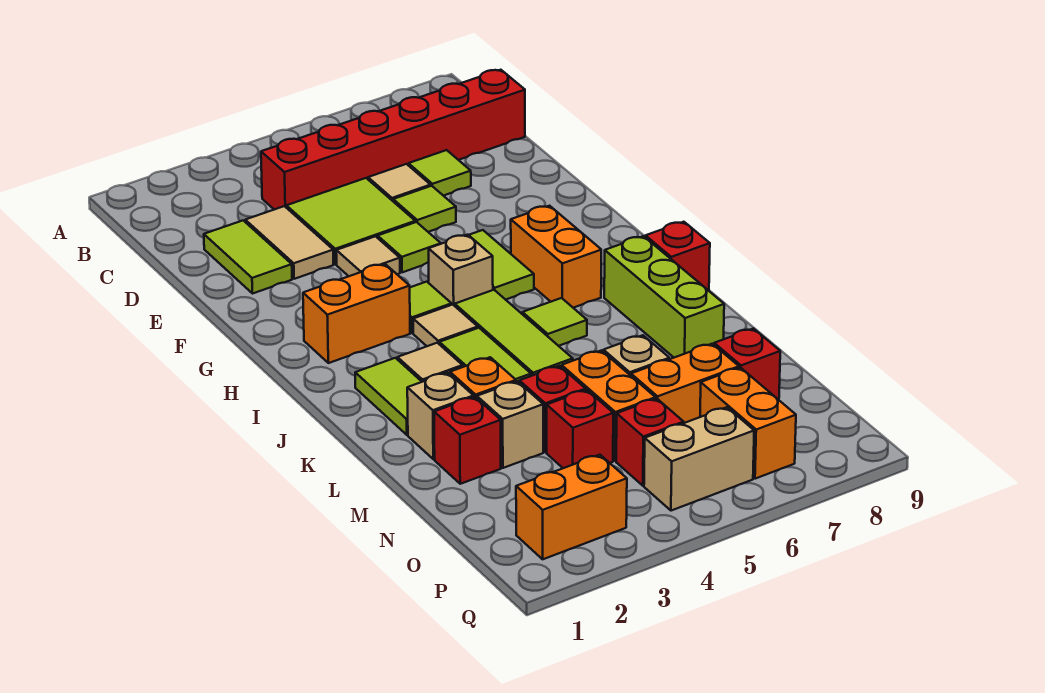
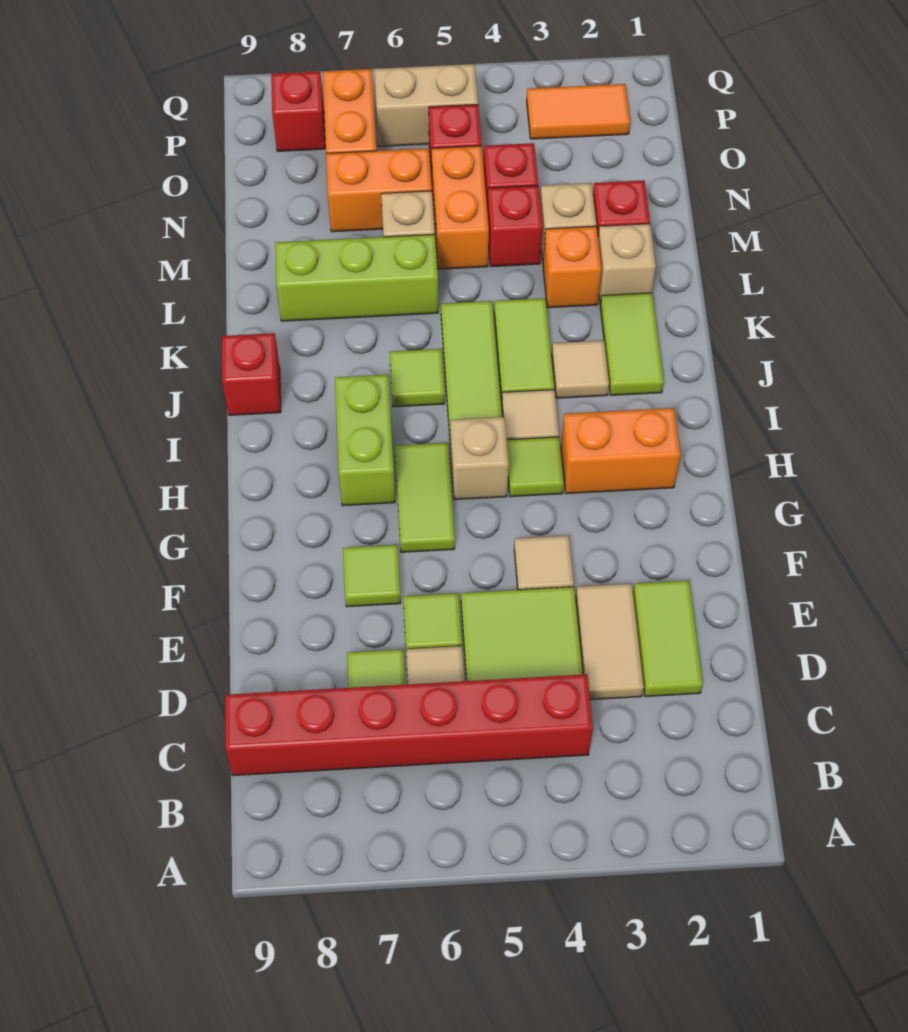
lime 1x1 tile [378,222,441,272] -> lime 1x1 tile moved to [343,545,401,607]
orange 1x2 brick [511,206,601,308] -> lime 1x2 brick [335,375,395,506]
lime 1x3 brick [604,236,724,358] -> lime 1x3 brick turned to [275,234,438,321]
red 1x1 brick [714,329,780,400] -> red 1x1 brick moved to [271,71,325,151]
orange 1x2 brick [516,455,627,559] -> orange 1x2 tile [527,84,630,139]

